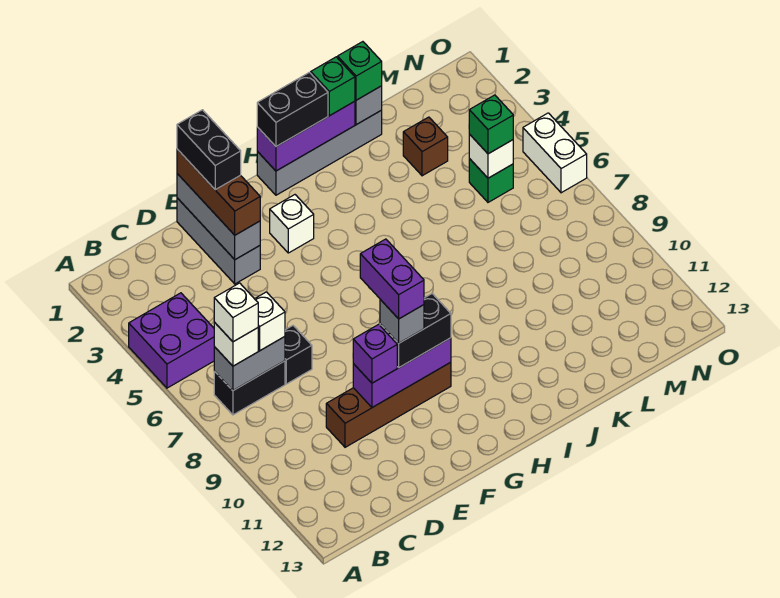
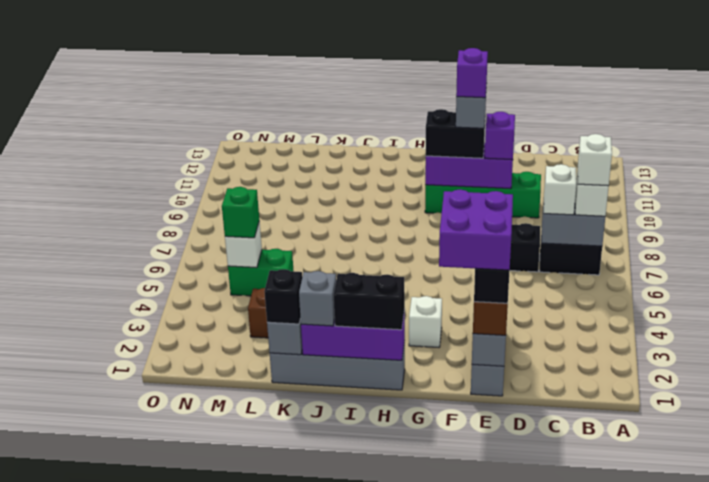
purple 2x2 brick [129,293,214,388] -> purple 2x2 brick moved to [439,189,513,270]
brown 1x4 brick [326,362,451,447] -> green 1x4 brick [425,172,541,218]
purple 1x2 brick [360,239,424,319] -> purple 1x1 brick [456,48,488,98]
green 1x1 brick [311,57,355,116] -> grey 1x1 brick [299,271,336,326]
green 1x1 brick [338,42,382,100] -> black 1x1 brick [264,269,302,324]
green 1x1 brick [469,159,513,202] -> green 1x2 brick [228,249,293,296]
white 1x2 brick [523,113,587,193] -> none

